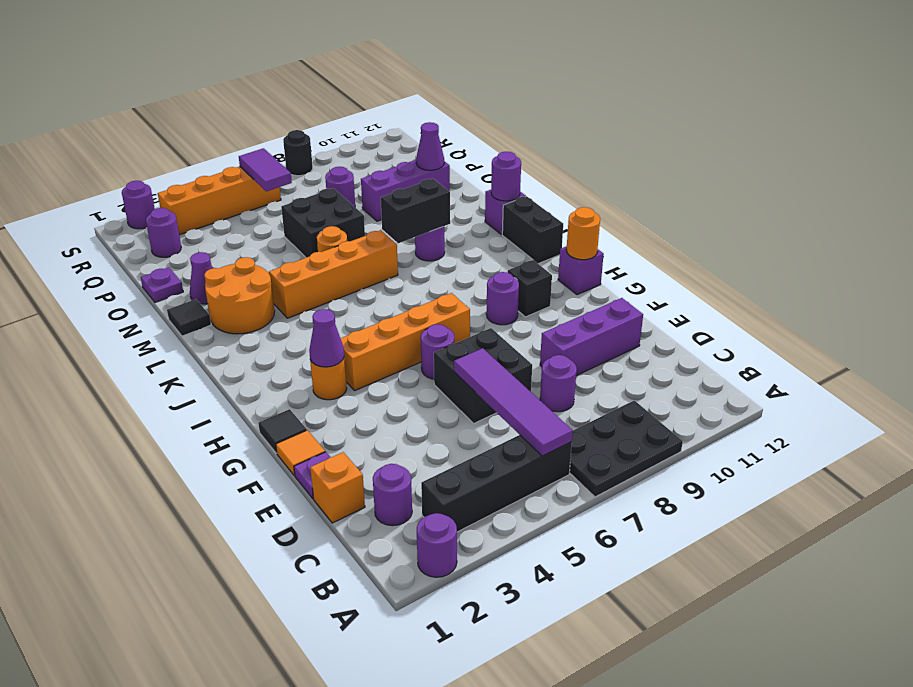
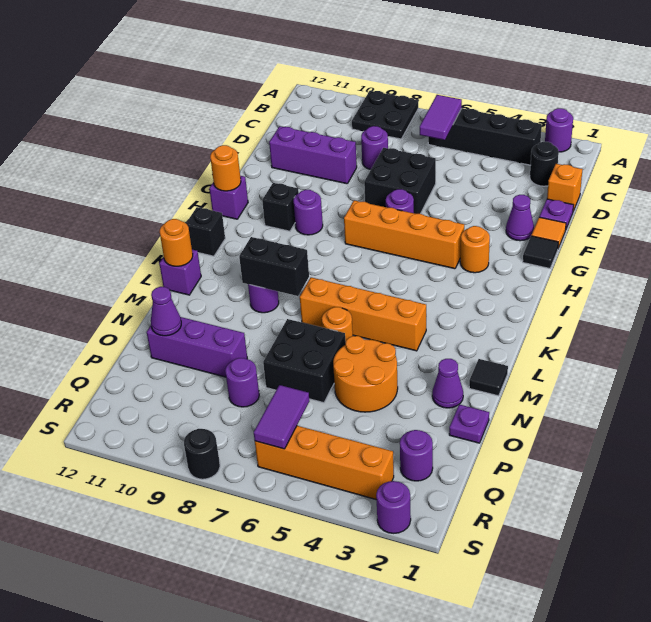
black 2x3 plate [569,400,683,497] -> black 2x2 plate [352,91,418,139]
purple 1x4 tile [454,348,573,456] -> purple 1x2 tile [420,95,462,140]
purple 1x1 round brick [373,464,412,526] -> black 1x1 round brick [530,142,559,186]
purple 1x1 cone [309,309,344,367] -> purple 1x1 cone moved to [506,195,534,241]
black 1x2 brick [502,196,563,264] -> black 1x1 brick [186,207,225,256]
orange 2x2 round brick [204,257,275,334] -> orange 2x2 round brick moved to [333,336,398,412]
purple 1x1 round brick [491,152,521,201] -> orange 1x1 round brick [160,219,193,266]

